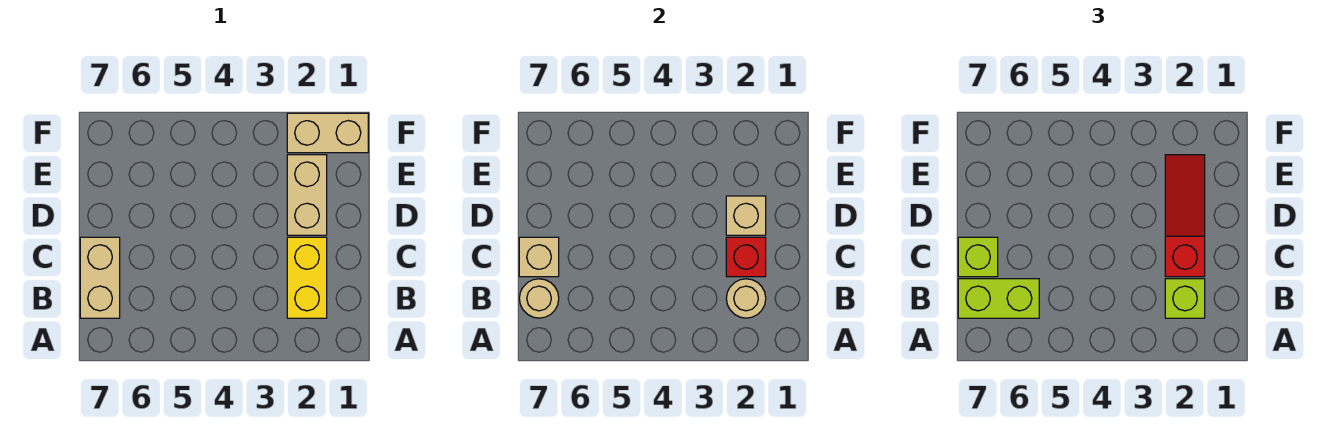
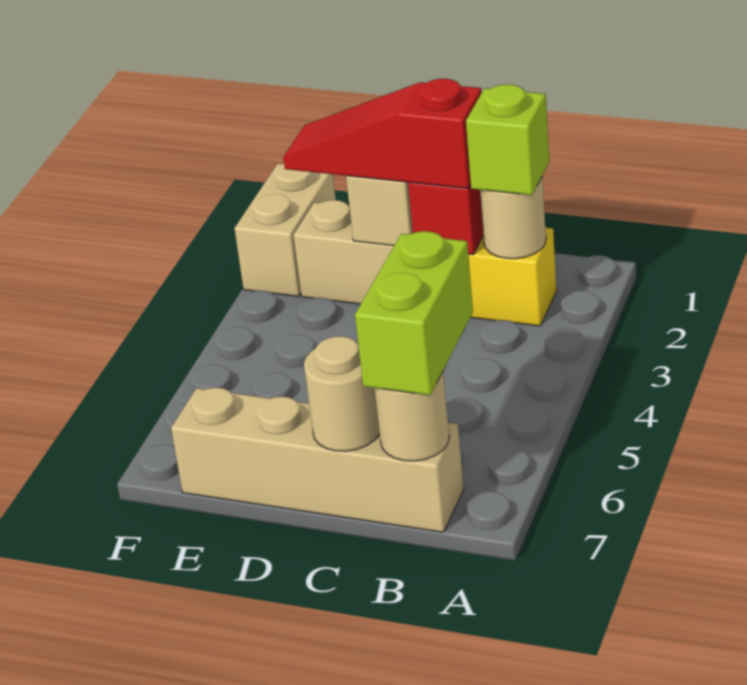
tan 1x2 brick [80,237,120,318] -> tan 1x4 brick [171,388,464,532]
tan 1x1 brick [519,237,559,277] -> tan 1x1 round brick [304,336,379,451]
lime 1x1 brick [958,237,998,277] -> none

